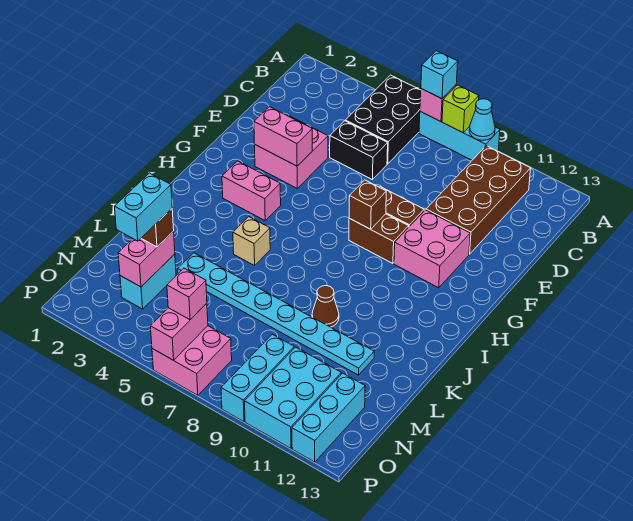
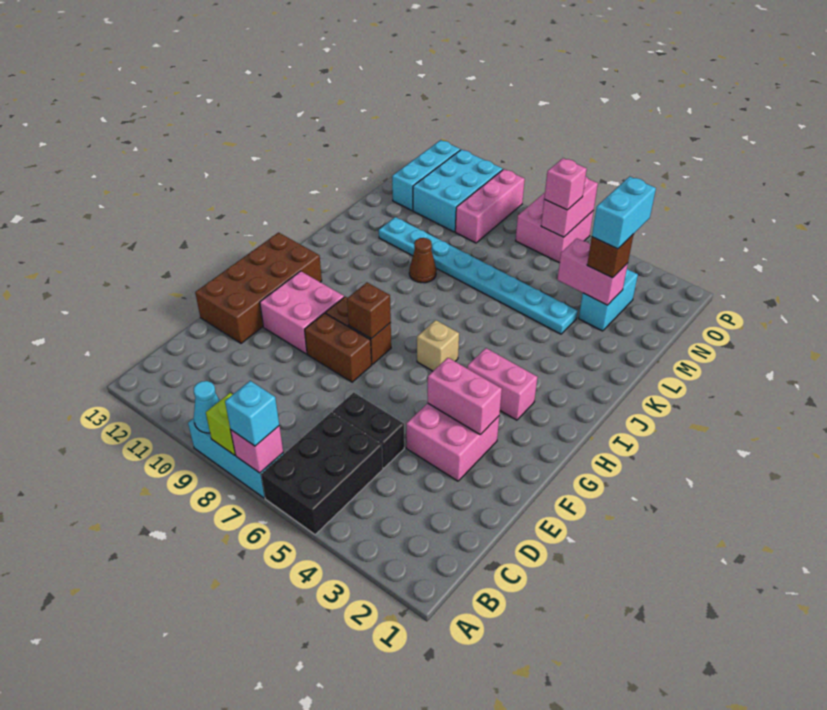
brown 2x4 brick [426,146,531,254] -> brown 2x4 brick moved to [195,233,322,343]
tan 1x1 brick [233,217,270,266] -> tan 1x1 brick moved to [417,320,459,371]
pink 1x2 brick [118,231,175,287] -> pink 1x2 brick turned to [557,239,628,305]
cyan 1x3 brick [221,334,294,422] -> pink 1x3 brick [455,169,525,243]

